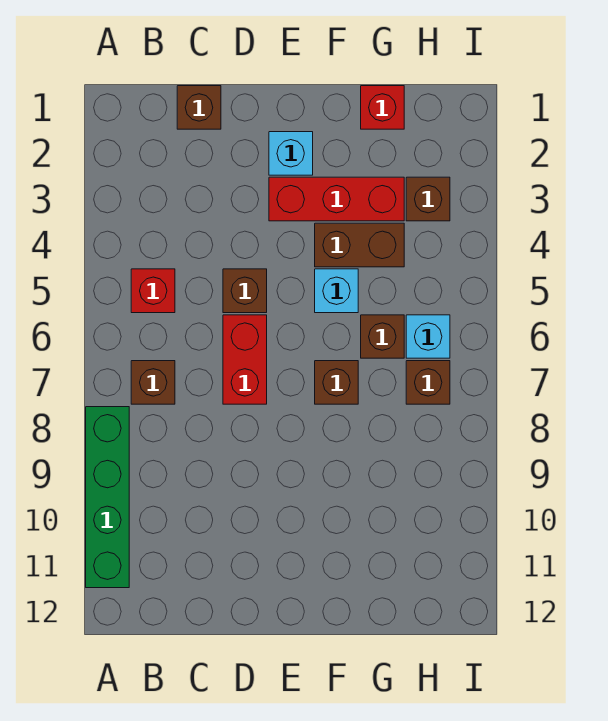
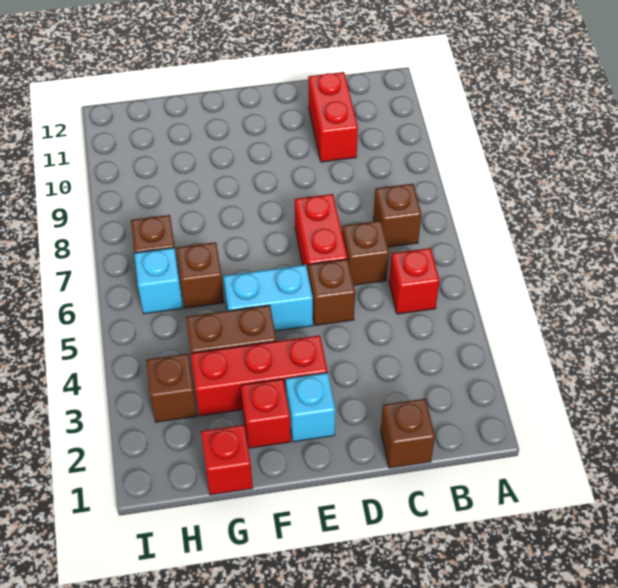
green 1x4 brick [86,407,129,588] -> none
none -> red 1x2 brick [308,72,358,162]
none -> red 1x1 brick [241,379,291,448]
cyan 1x1 brick [315,269,358,313] -> cyan 1x2 brick [224,265,313,331]
brown 1x1 brick [315,361,358,404] -> brown 1x1 brick moved to [342,221,389,285]

